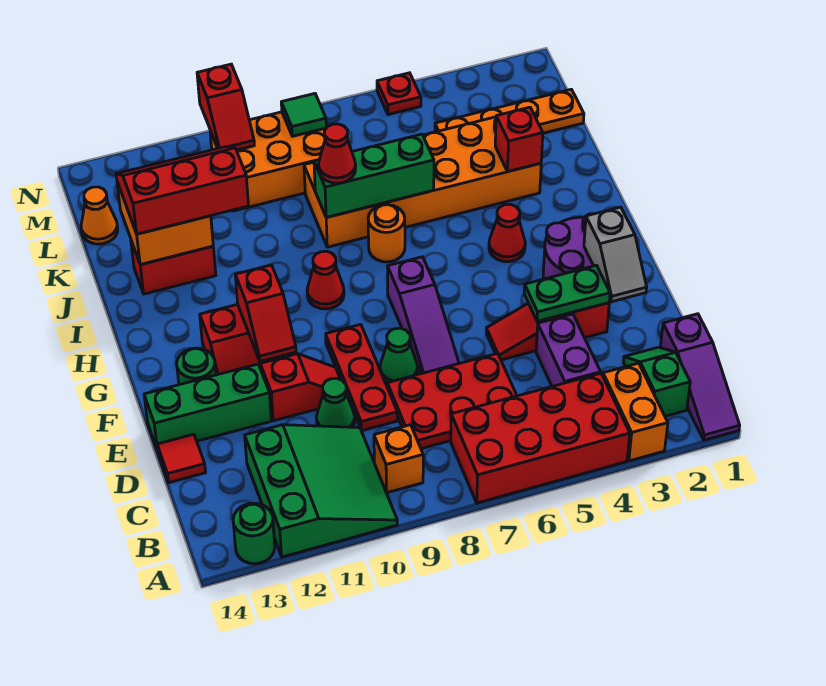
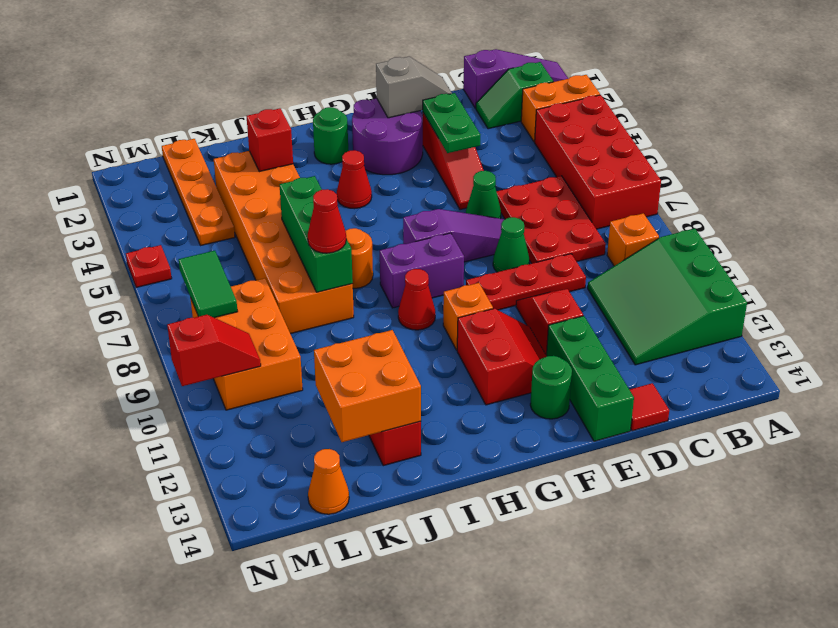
green 3x3 slope [245,425,397,557] -> green 3x3 slope turned to [588,229,747,365]
green 1x1 round brick [233,503,275,564] -> green 1x1 round brick moved to [313,107,348,164]
purple 1x2 brick [536,314,601,386] -> purple 1x2 brick moved to [380,233,464,308]
green 1x1 cone [316,378,355,427] -> green 1x1 cone moved to [466,171,501,219]
red 1x2 slope [235,265,296,362] -> none
none -> orange 1x1 brick [443,283,493,350]
red 2x3 slope [116,147,248,234] -> none
green 1x1 tile [281,94,326,136] -> green 1x2 tile [179,251,238,318]

